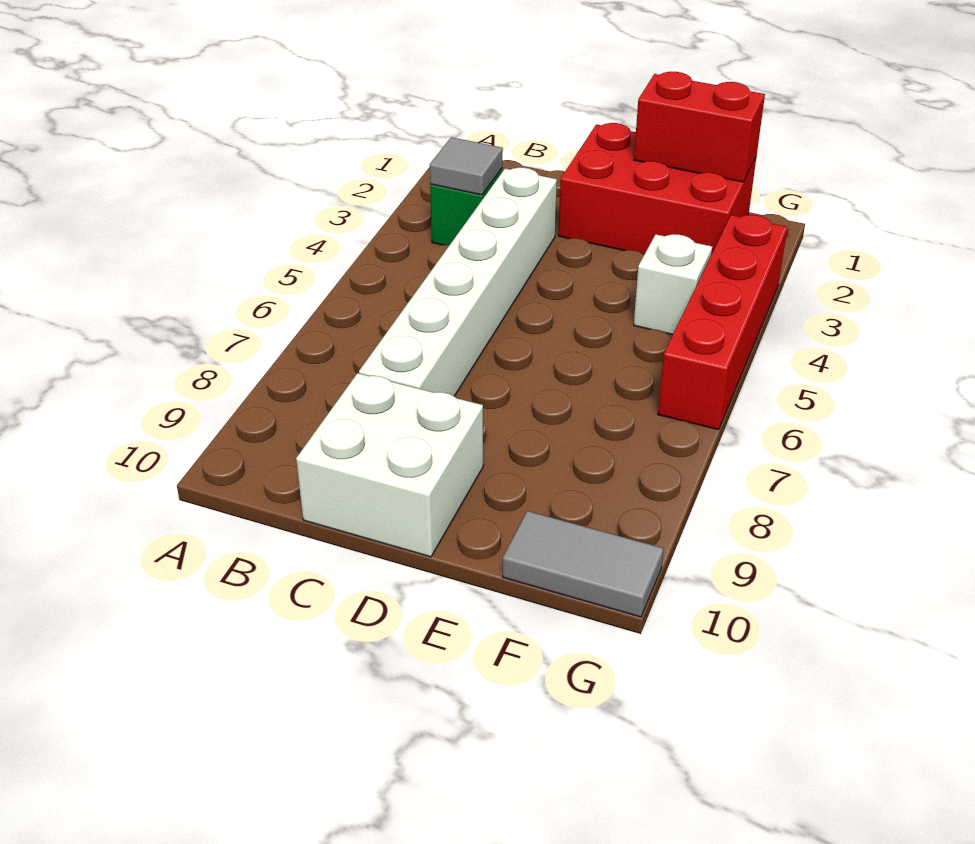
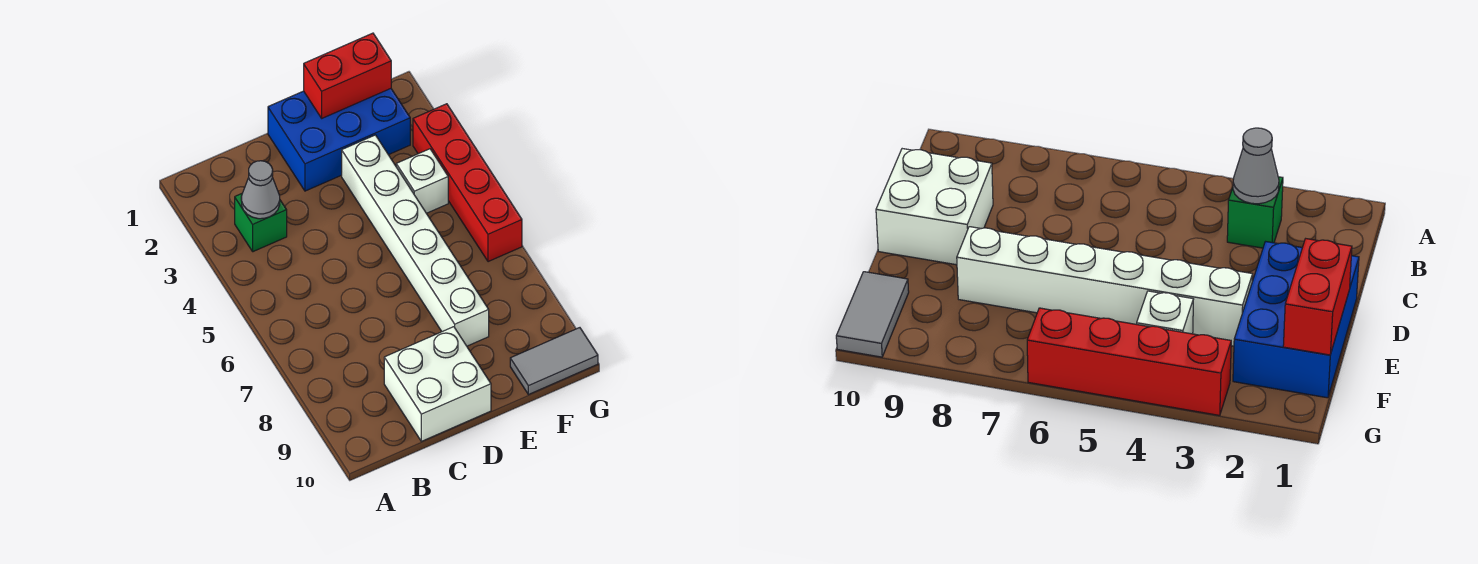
grey 1x1 tile [430,137,503,195] -> grey 1x1 cone [241,161,280,219]
white 1x6 brick [359,168,557,396] -> white 1x6 brick moved to [342,135,489,346]
red 2x3 brick [558,123,756,255] -> blue 2x3 brick [268,89,410,191]

